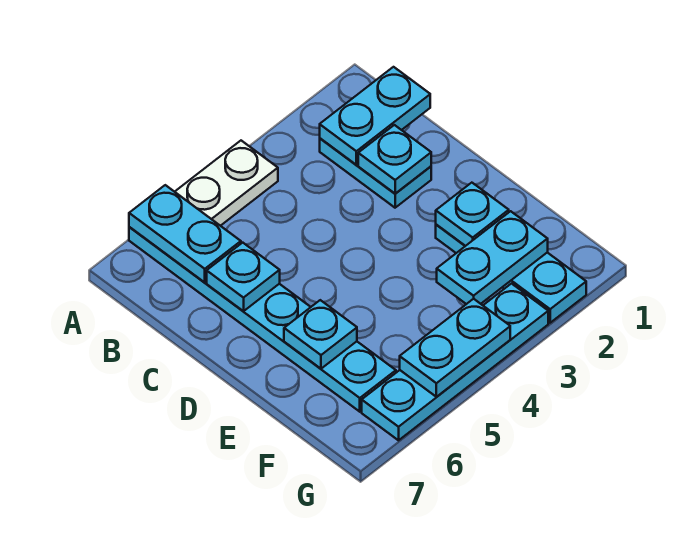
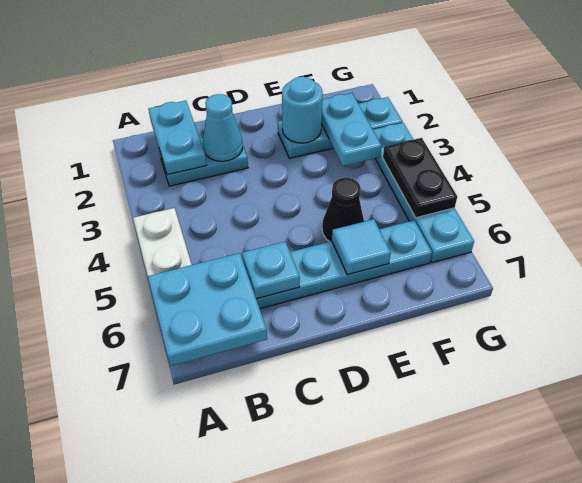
cyan 1x2 plate [129,185,241,283] -> cyan 2x2 plate [148,253,267,366]
cyan 1x1 plate [358,125,431,194] -> cyan 1x1 cone [203,94,243,161]
cyan 1x1 plate [436,183,509,246] -> cyan 1x1 round brick [282,77,323,143]
none -> black 1x1 cone [322,178,364,242]
cyan 1x1 plate [284,300,357,369] -> cyan 1x1 tile [332,219,391,275]
cyan 1x2 plate [400,299,510,397] -> black 1x2 plate [383,138,457,218]

